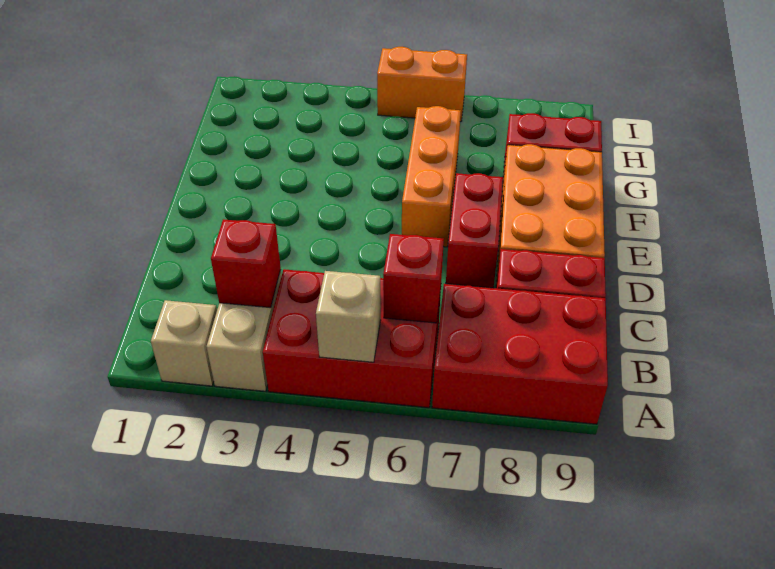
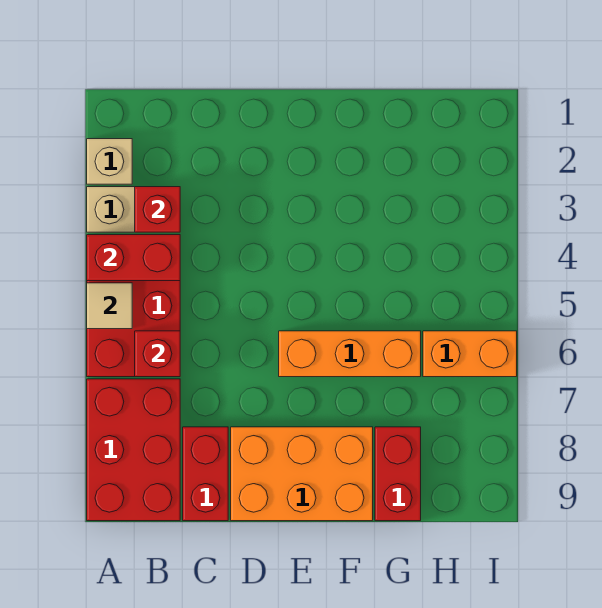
tan 1x1 brick [316,271,381,362] -> tan 1x1 tile [87,283,132,329]
red 1x2 brick [446,173,503,288] -> red 1x2 brick moved to [87,235,180,281]
orange 1x2 brick [377,47,467,122] -> orange 1x2 brick turned to [423,331,517,377]

